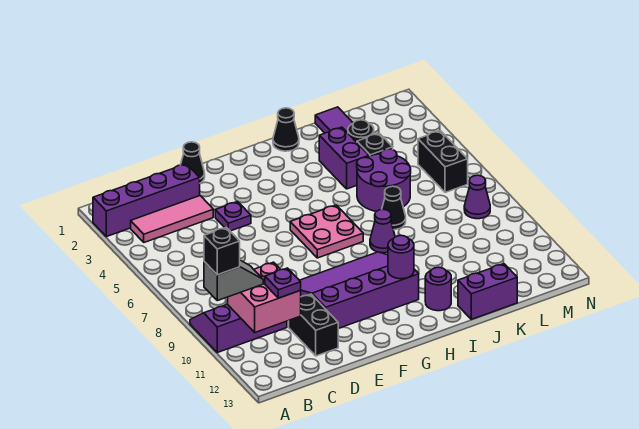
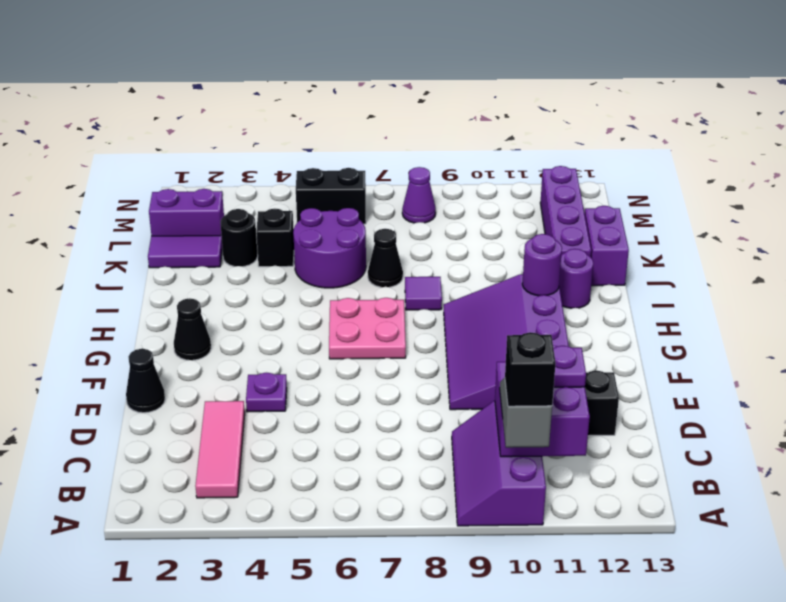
purple 1x4 brick [93,164,200,237] -> purple 1x4 brick moved to [540,166,591,257]
pink 2x2 brick [228,262,301,332] -> purple 2x2 brick [495,362,590,457]
black 1x1 cone [273,108,299,151] -> black 1x1 cone moved to [174,298,211,360]
purple 1x1 cone [370,209,395,253] -> purple 1x1 tile [405,277,442,310]
purple 1x2 brick [319,127,369,189] -> purple 1x2 brick moved to [149,189,224,236]

